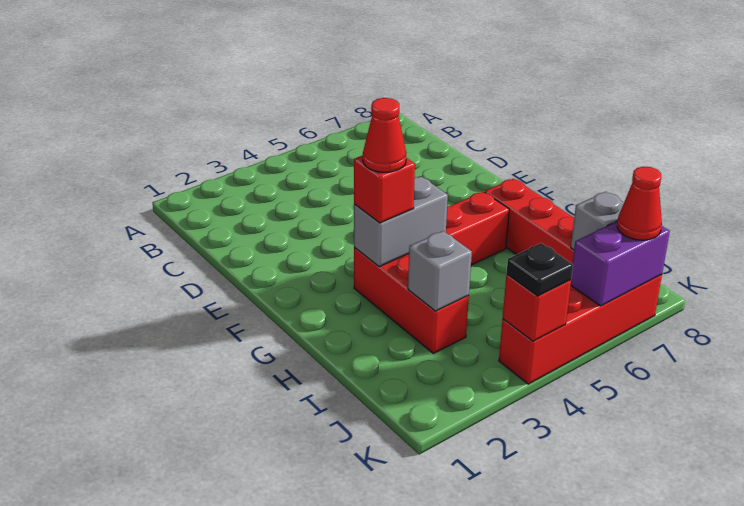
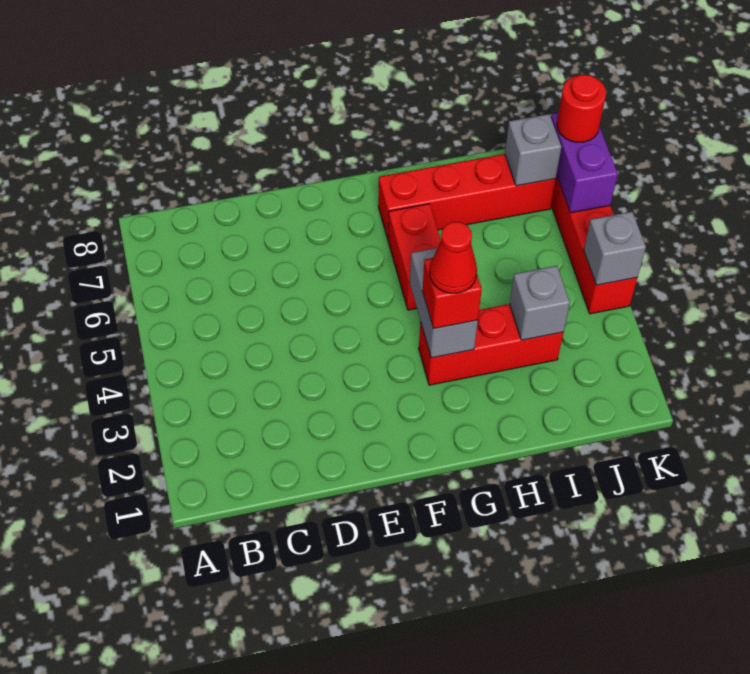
red 1x1 brick [503,275,571,341] -> grey 1x1 brick [584,212,646,285]
black 1x1 plate [506,243,573,296] -> none
red 1x1 cone [617,167,662,240] -> red 1x1 round brick [557,75,606,142]

